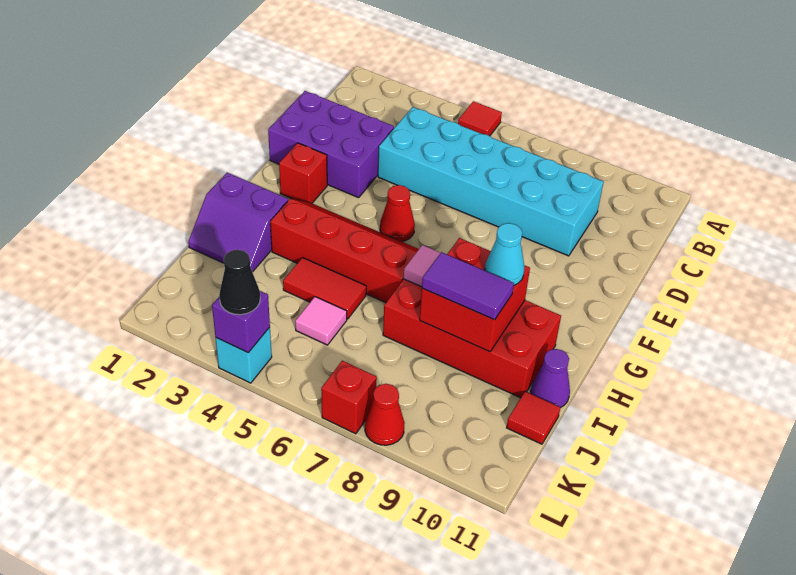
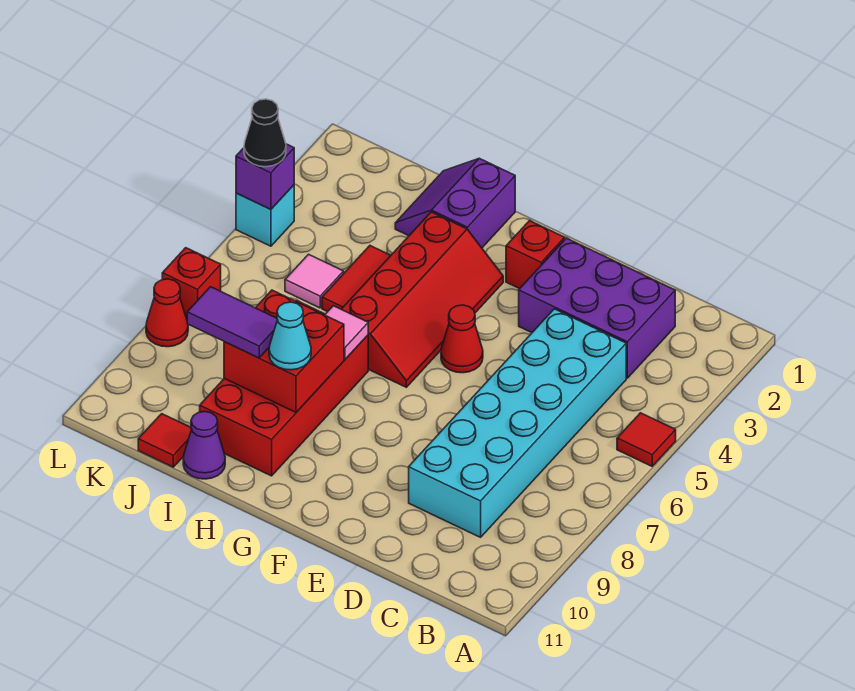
purple 2x3 brick [268,91,394,198] -> purple 2x3 brick turned to [519,238,675,378]
purple 1x2 tile [422,252,514,320] -> purple 1x2 tile turned to [187,287,277,358]

